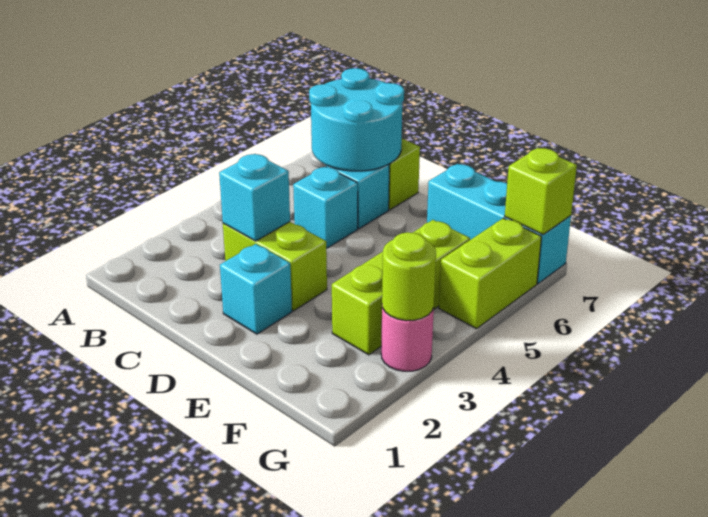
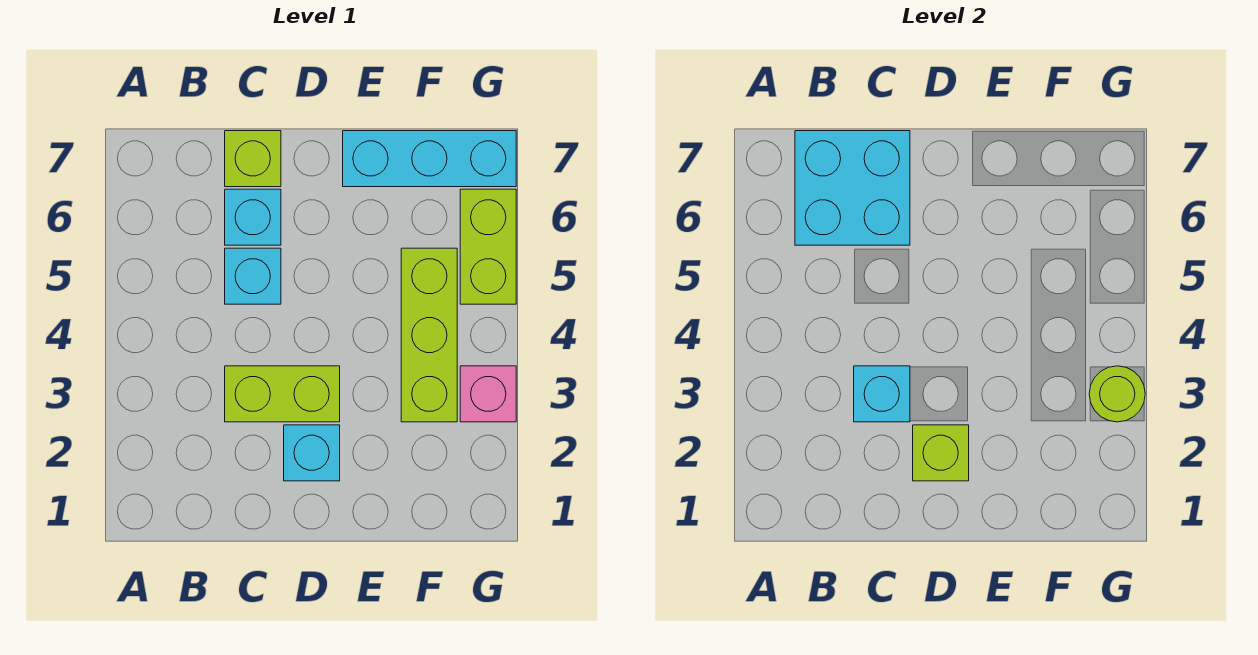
cyan 2x2 round brick [309,68,404,171] -> cyan 2x2 brick [795,131,910,245]
pink 1x1 round brick [381,308,434,371] -> pink 1x1 brick [460,366,516,422]
lime 1x1 brick [505,148,577,235] -> lime 1x1 brick moved to [913,425,969,481]

